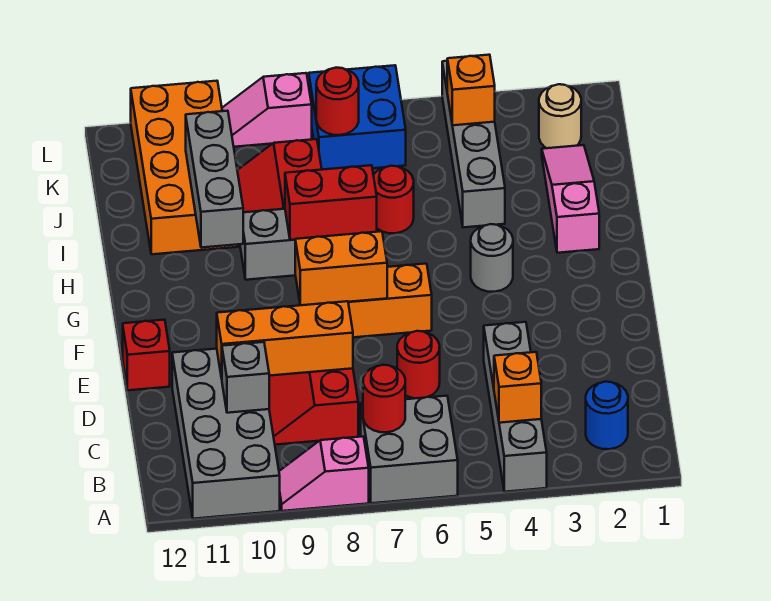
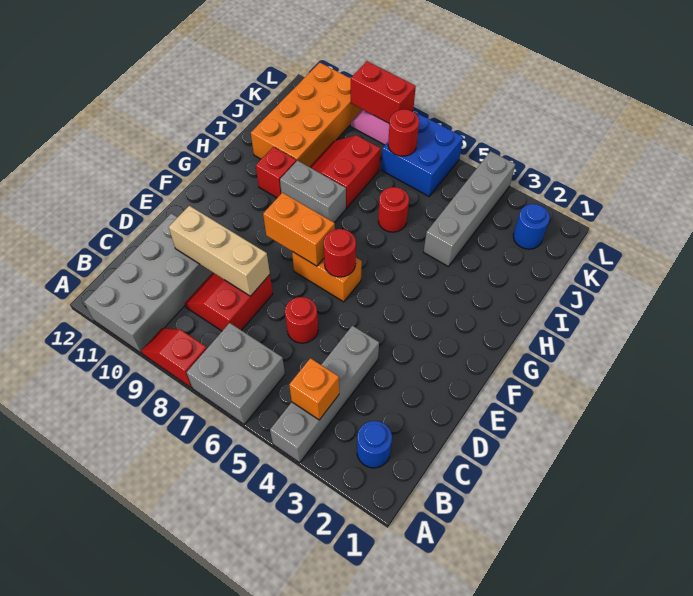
pink 1x2 slope [279,437,369,511] -> red 1x2 slope [141,328,207,388]
red 1x1 round brick [363,365,405,432] -> red 1x1 round brick moved to [324,229,356,277]
grey 1x1 brick [222,342,269,413] -> none
orange 1x3 brick [217,301,353,378] -> tan 1x3 brick [169,206,270,296]
red 1x1 brick [123,320,170,390] -> red 1x1 brick moved to [256,147,296,198]
grey 1x1 round brick [471,224,513,292] -> none
pink 1x3 slope [542,145,599,253] -> none
red 1x2 brick [285,165,377,240] -> red 1x2 brick moved to [351,61,416,124]
grey 1x3 brick [186,111,243,248] -> none
tan 1x1 round brick [539,84,581,148] -> blue 1x1 round brick [513,204,550,249]
orange 1x1 brick [447,55,495,125] -> none

